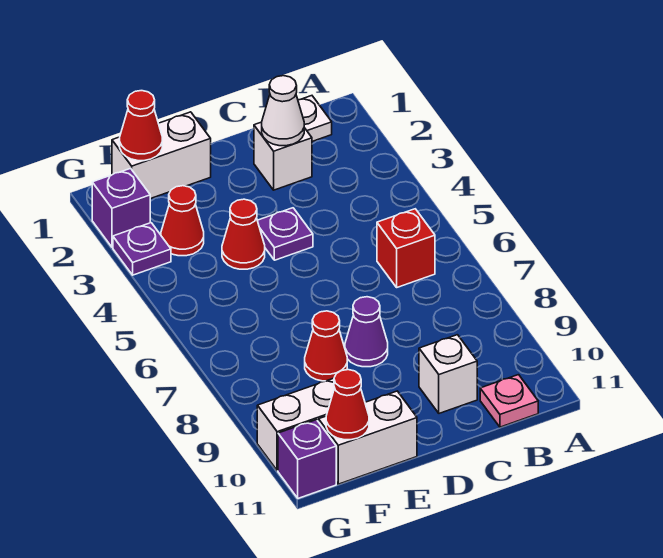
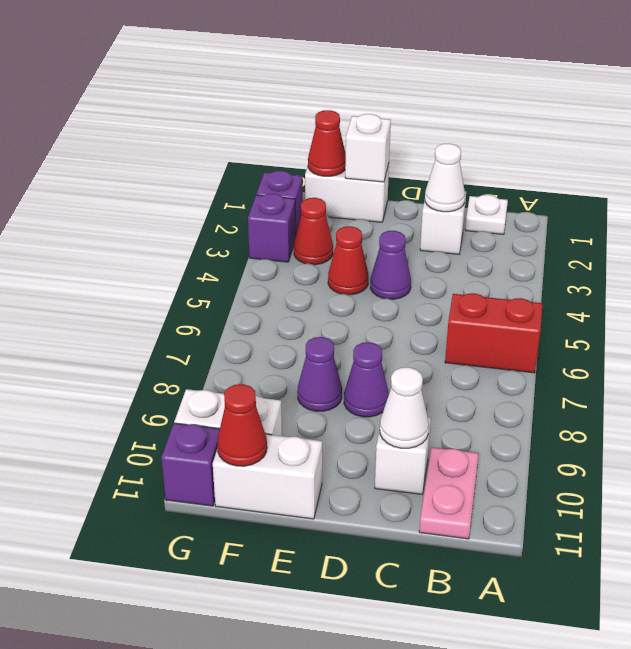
red 1x1 brick [377,209,435,287] -> red 1x2 brick [445,293,543,373]
pink 1x1 plate [480,375,538,427] -> pink 1x2 plate [419,447,479,539]
none -> white 1x1 cone [380,367,429,448]
purple 1x1 plate [257,208,313,260] -> purple 1x1 cone [370,231,411,299]
none -> white 1x1 brick [345,114,391,182]
red 1x1 cone [305,311,347,381] -> purple 1x1 cone [297,337,342,411]
purple 1x1 plate [113,223,171,275] -> purple 1x1 brick [248,194,296,262]

